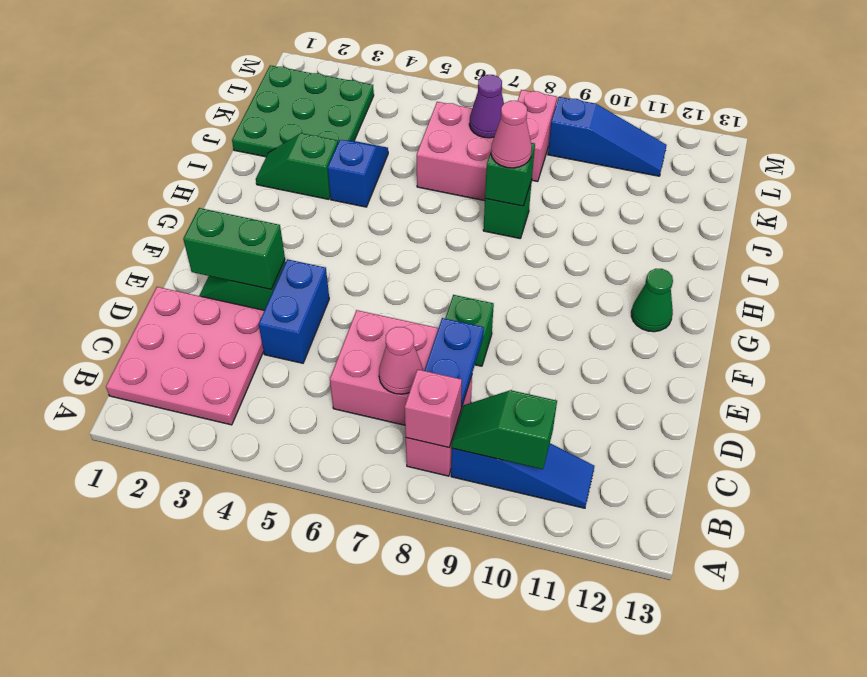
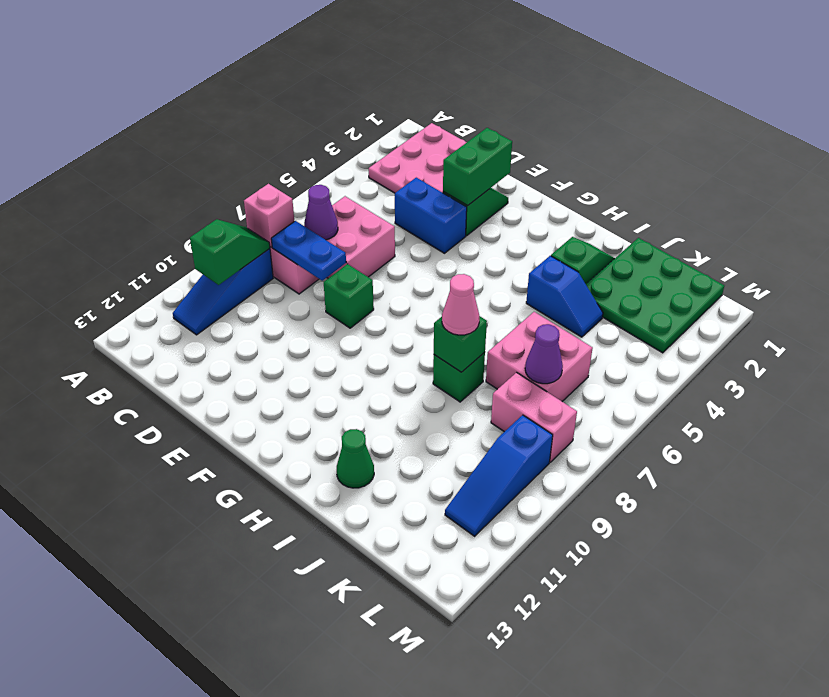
pink 1x1 cone [379,327,423,394] -> purple 1x1 cone [304,185,338,240]
green 1x1 cone [631,269,673,332] -> green 1x1 cone moved to [337,429,374,488]

